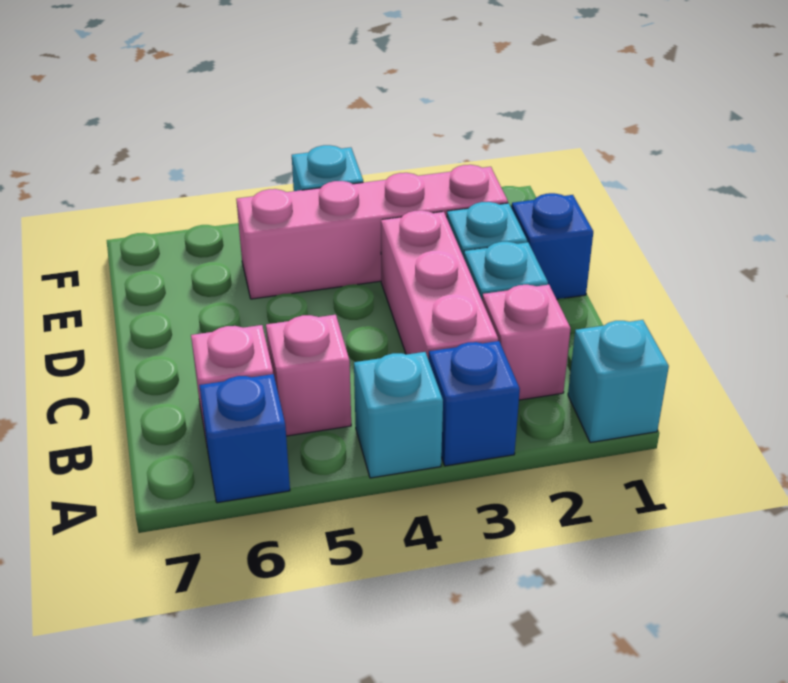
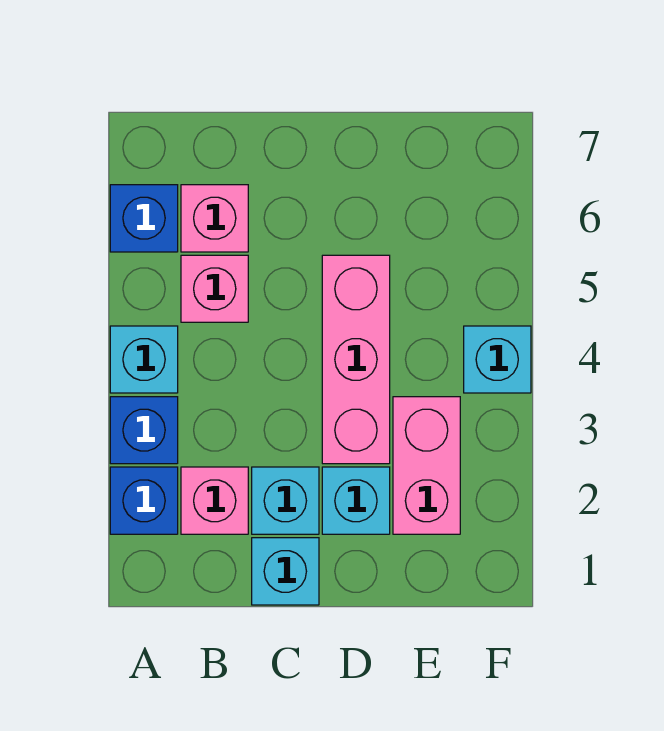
cyan 1x1 brick [568,320,669,443] -> cyan 1x1 brick moved to [252,538,319,605]
pink 1x3 brick [381,210,498,360] -> pink 1x3 brick turned to [322,255,390,464]
blue 1x1 brick [512,193,593,299] -> blue 1x1 brick moved to [110,467,178,534]
pink 1x4 brick [236,165,508,299] -> pink 1x2 brick [393,397,460,534]

